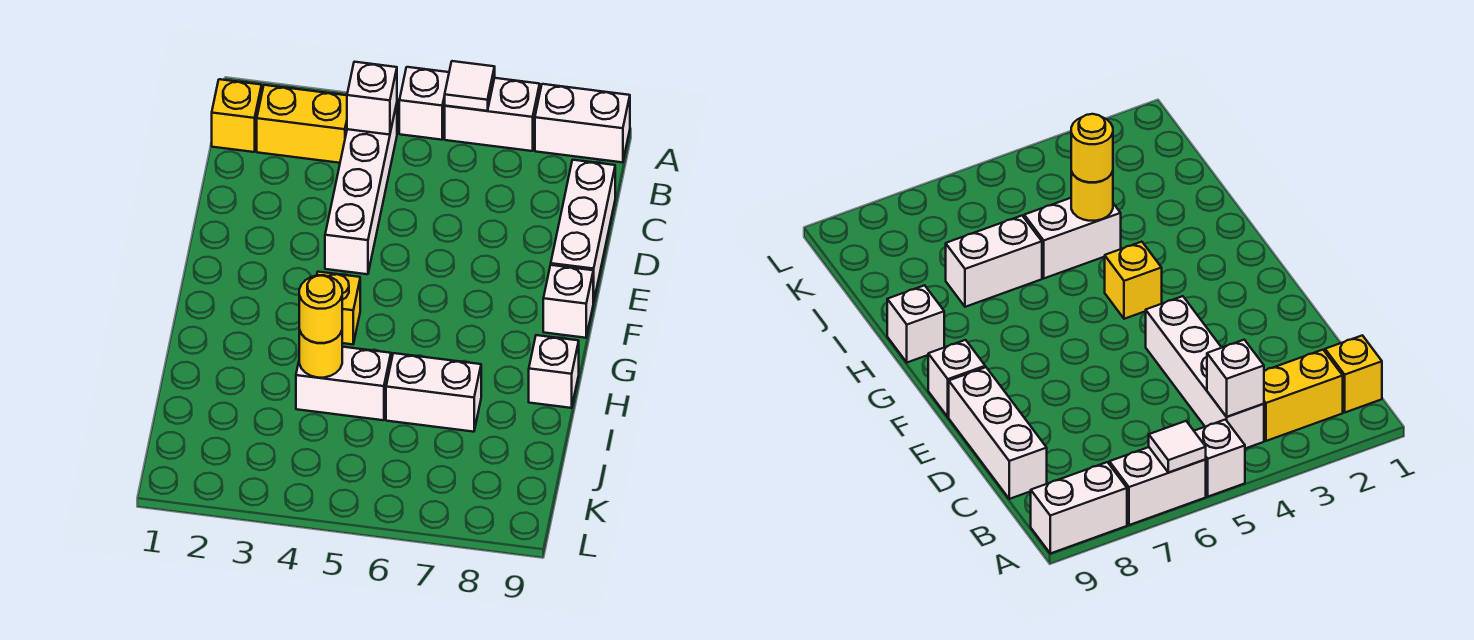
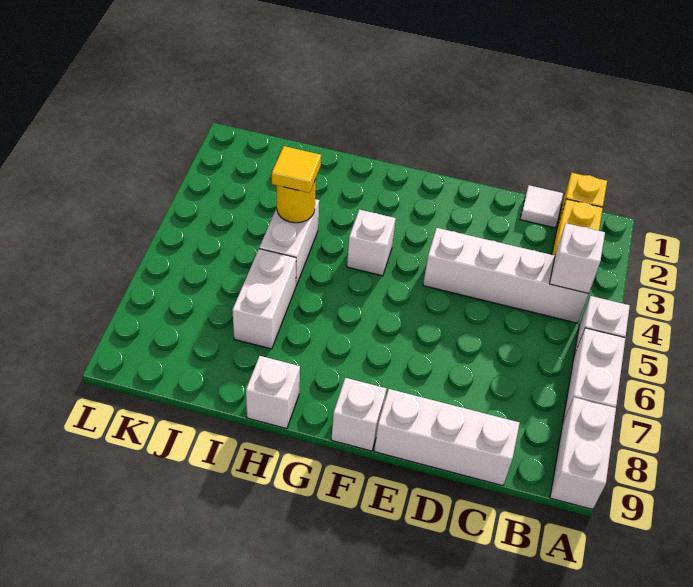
white 1x1 tile [445,61,495,111] -> white 1x1 tile moved to [520,185,563,228]
yellow 1x1 brick [317,272,360,344] -> white 1x1 brick [347,210,396,276]
yellow 1x1 round brick [299,275,342,343] -> yellow 1x1 tile [272,146,321,193]

